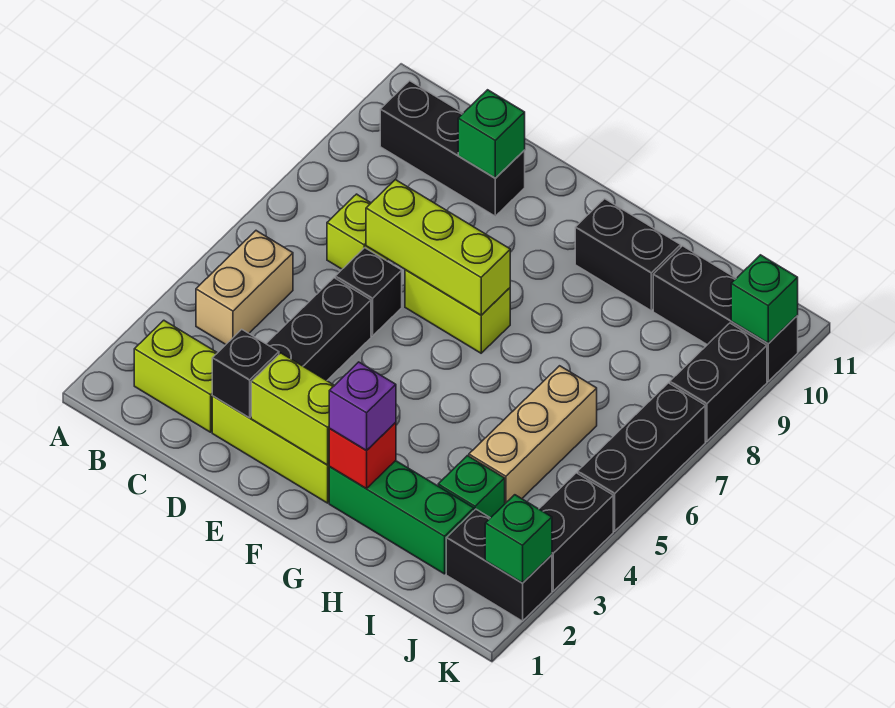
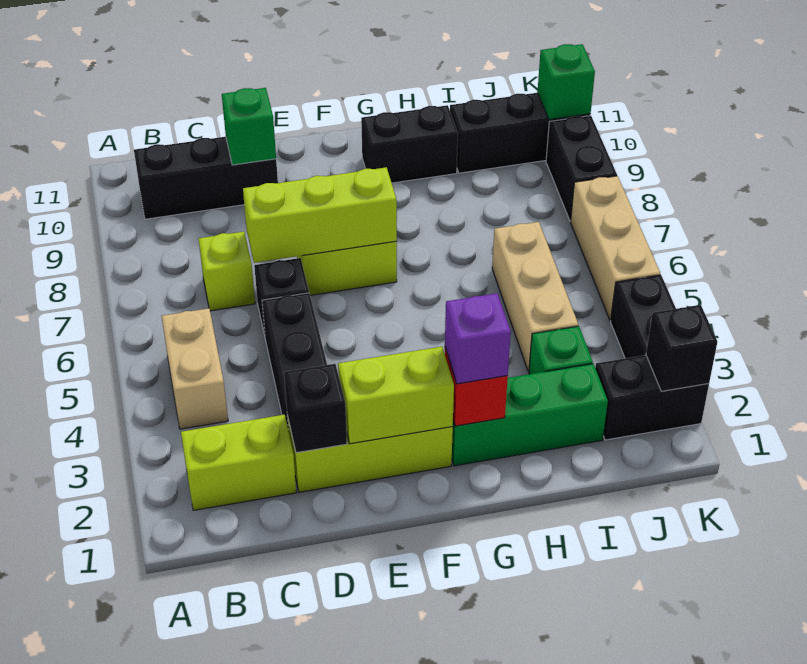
green 1x1 brick [485,495,552,583] -> black 1x1 brick [646,305,717,391]
black 1x3 brick [578,383,705,531] -> tan 1x3 brick [571,176,660,320]

